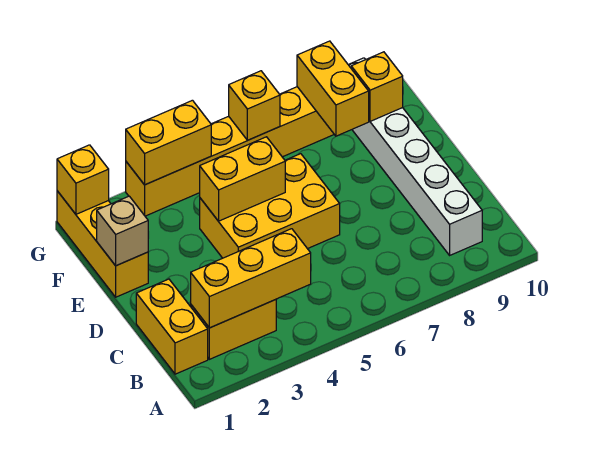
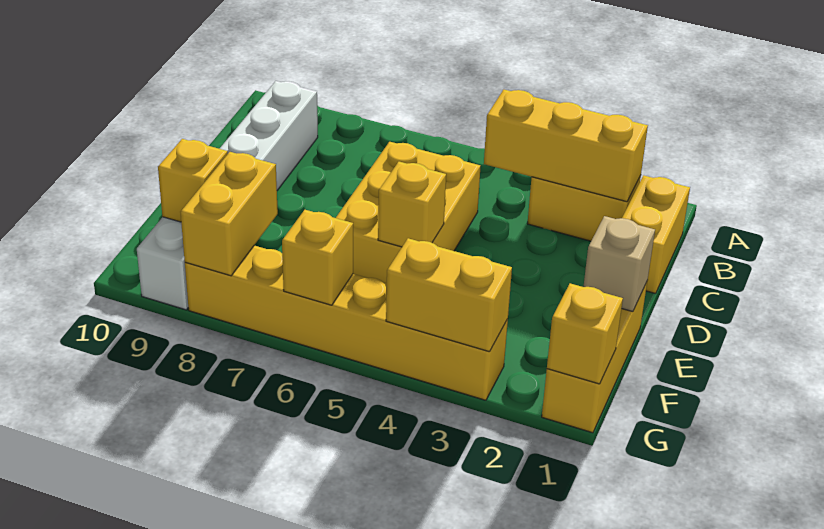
yellow 2x3 brick [200,154,340,258] -> yellow 2x3 brick turned to [336,142,481,283]
yellow 1x2 brick [200,137,285,221] -> yellow 1x1 brick [378,162,446,247]

